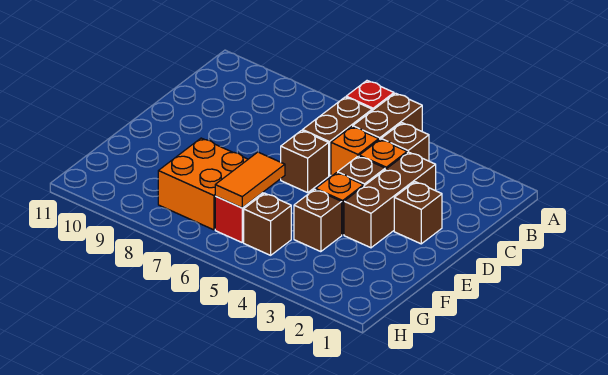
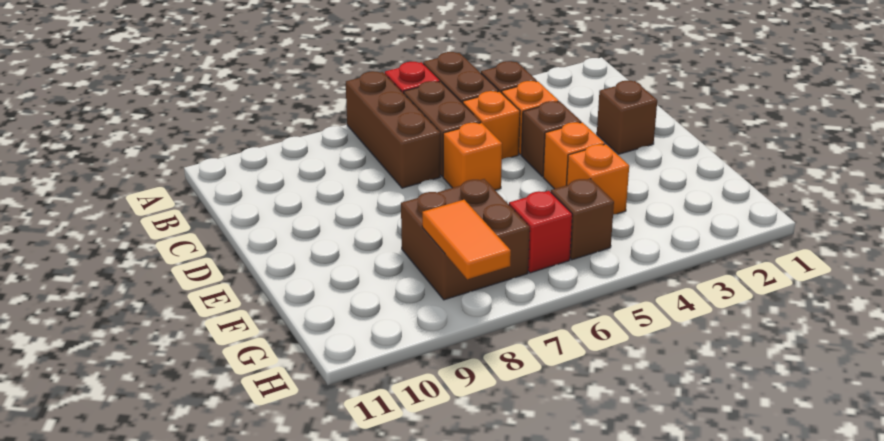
brown 1x3 brick [344,152,436,248] -> brown 1x3 brick moved to [346,71,440,188]
brown 1x1 brick [281,130,329,193] -> orange 1x1 brick [443,123,502,190]
brown 1x1 brick [294,189,342,252] -> orange 1x1 brick [567,144,629,215]
orange 1x2 tile [215,152,285,208] -> orange 1x2 tile moved to [422,200,511,279]
orange 2x2 brick [158,138,248,230] -> brown 2x2 brick [401,179,530,300]

